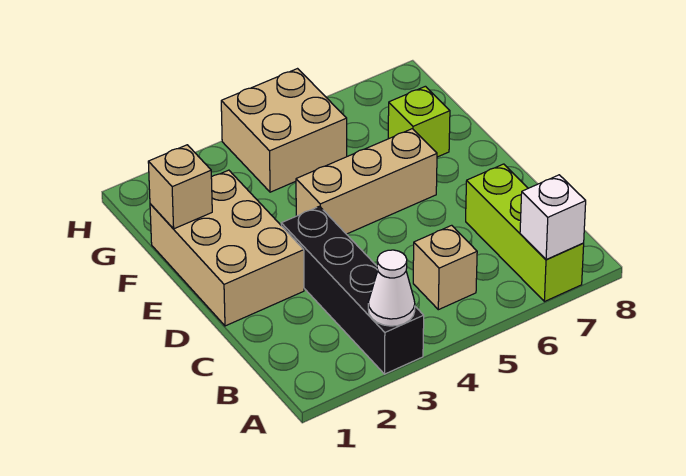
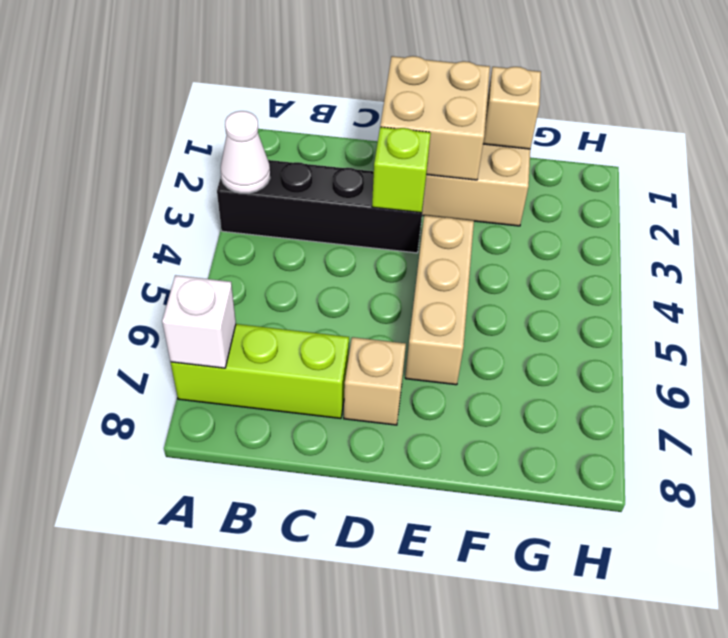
tan 1x1 brick [413,225,477,310] -> tan 1x1 brick moved to [344,337,406,425]
lime 1x1 brick [388,86,450,157] -> lime 1x1 brick moved to [372,127,431,213]
tan 2x2 brick [221,69,347,192] -> tan 2x2 brick moved to [380,56,490,180]

